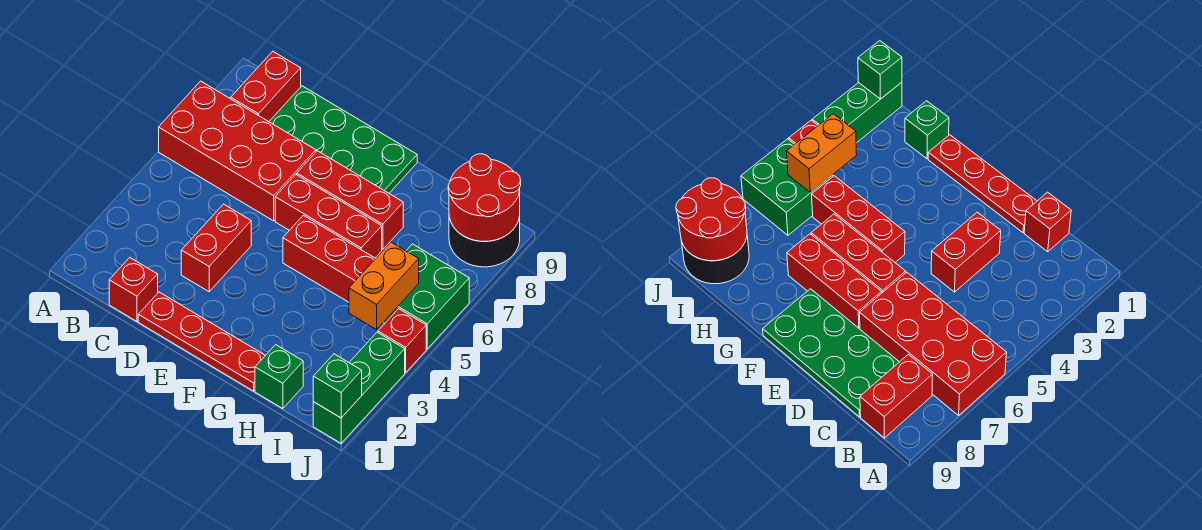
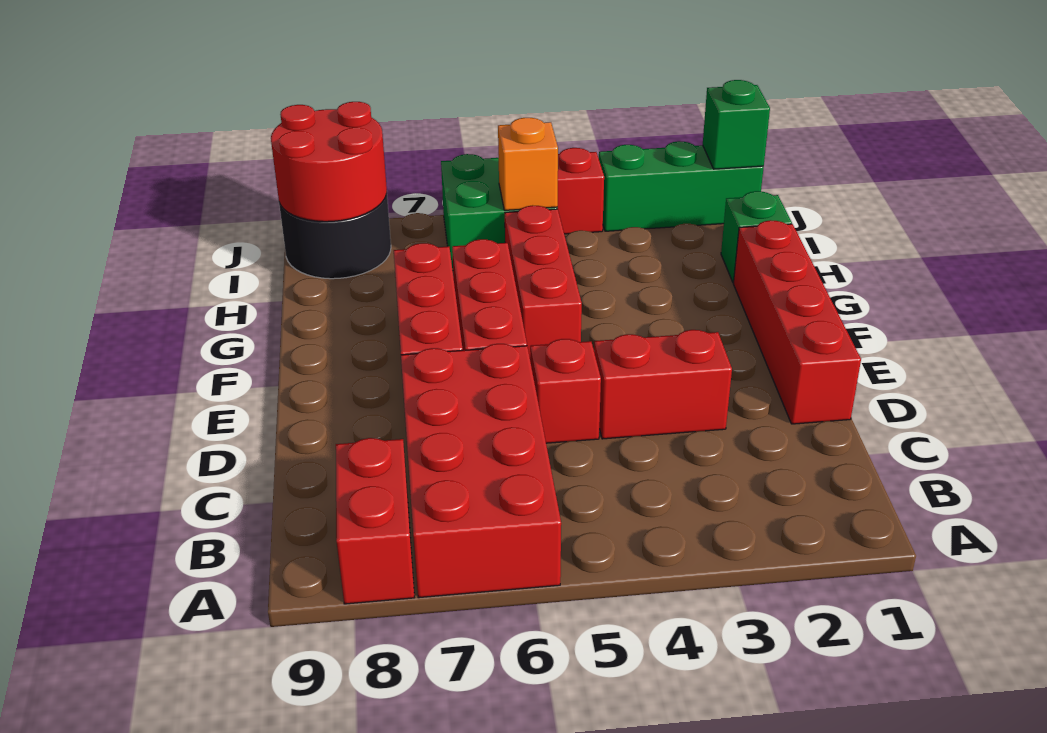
red 1x2 brick [231,52,301,122] -> red 1x2 brick turned to [336,438,414,604]
red 1x1 brick [109,258,158,321] -> red 1x1 brick moved to [530,339,601,443]
green 2x4 plate [269,86,417,193] -> none
red 1x4 plate [138,292,265,391] -> red 1x4 brick [733,220,861,424]
orange 1x2 brick [349,242,419,330] -> orange 1x1 brick [498,118,558,210]

